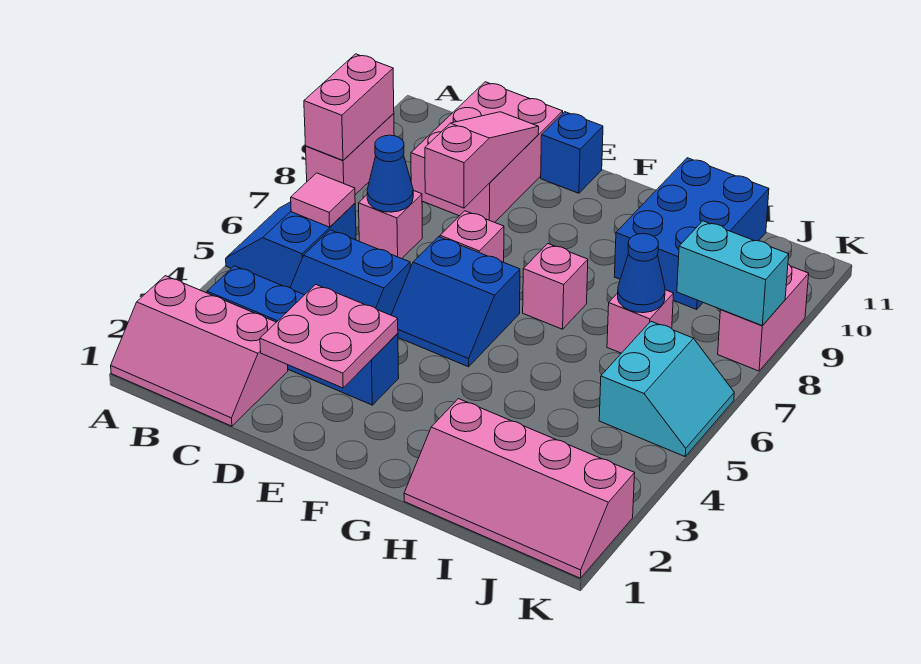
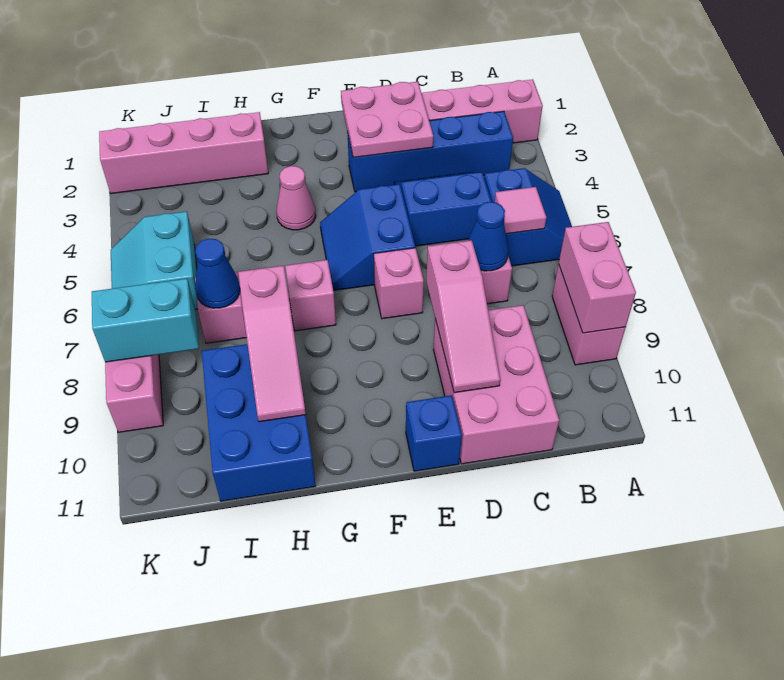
blue 2x2 slope [391,237,520,367] -> blue 2x2 slope turned to [320,184,415,291]
none -> pink 1x1 cone [276,166,316,230]
none -> pink 1x3 slope [238,266,306,422]

